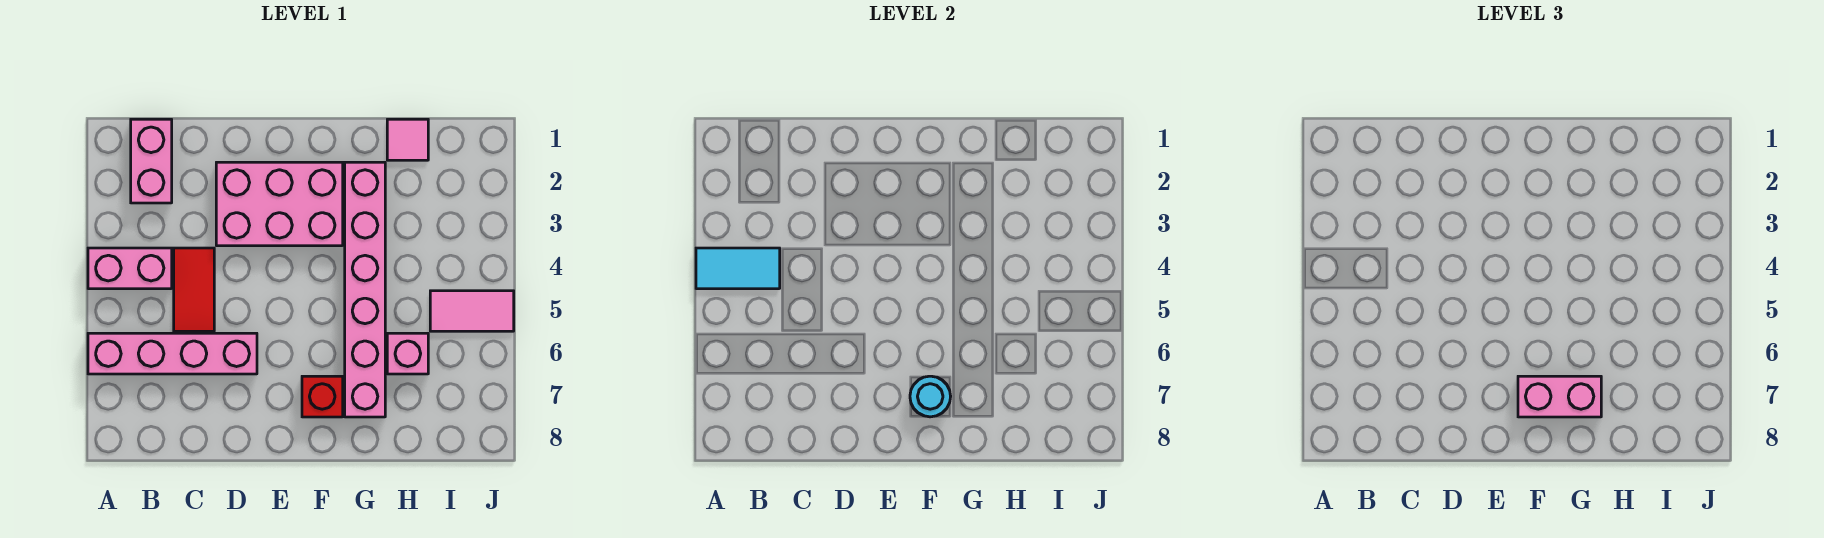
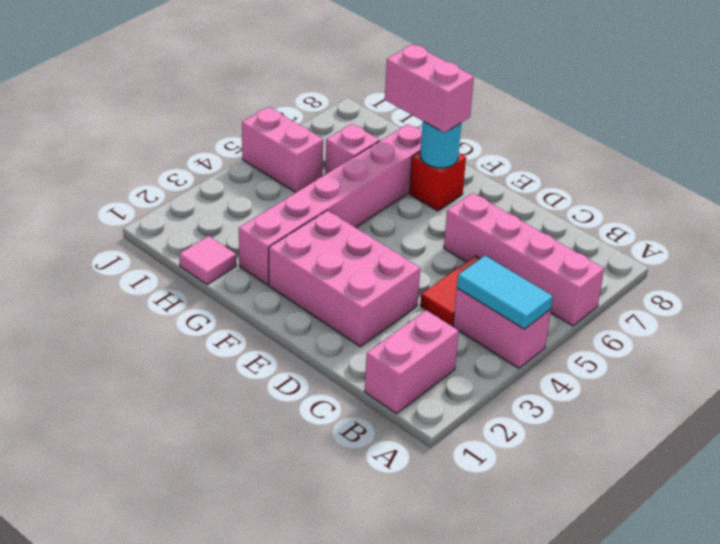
pink 1x2 tile [430,291,514,331] -> pink 1x2 brick [242,107,323,192]

